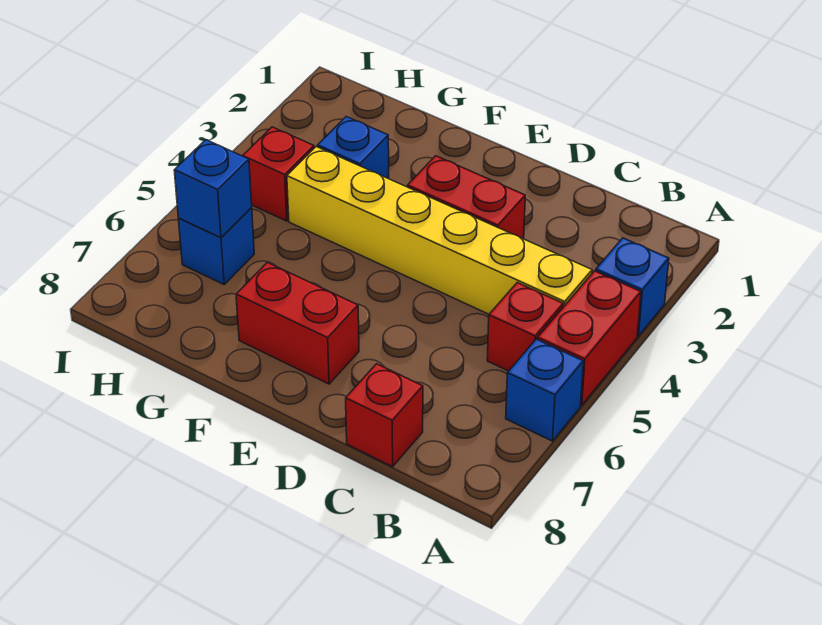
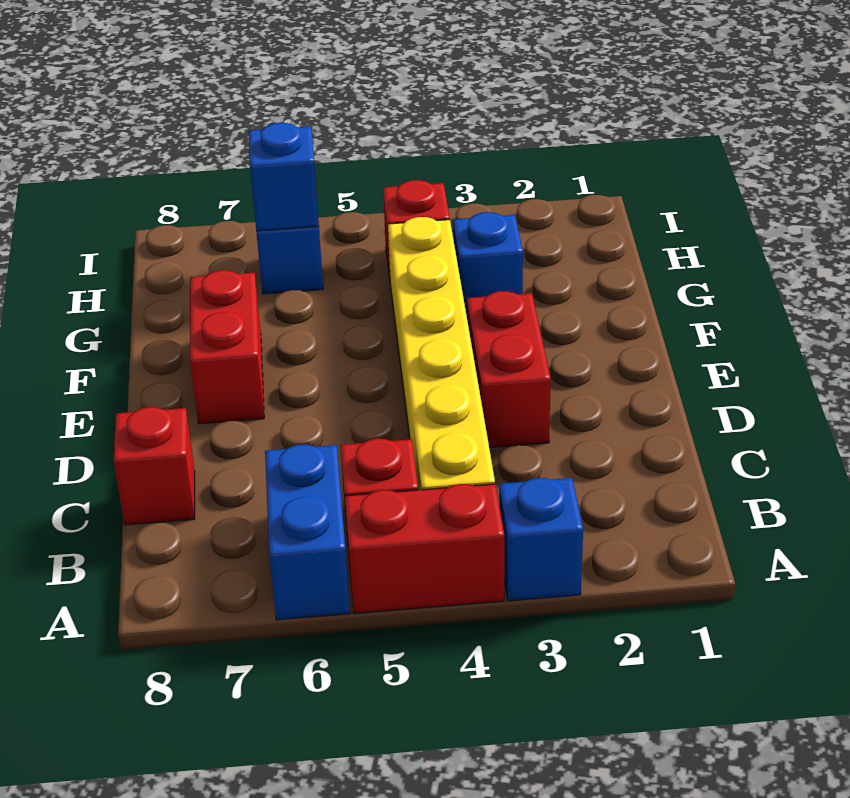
blue 1x1 brick [506,339,583,441] -> blue 1x2 brick [265,445,350,620]

